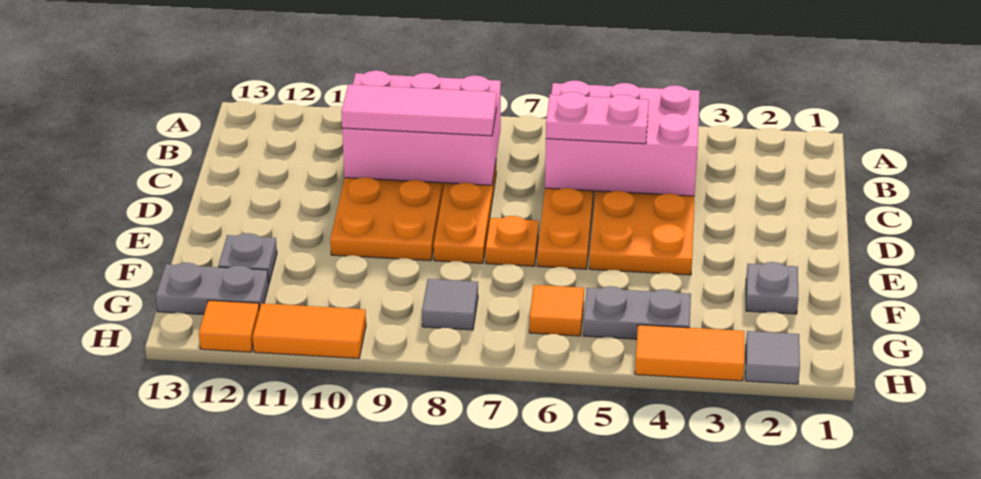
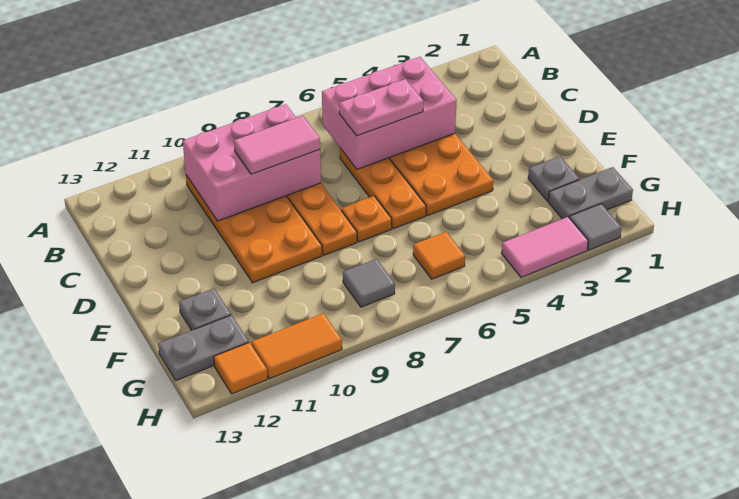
pink 1x3 tile [341,85,496,136] -> pink 1x2 tile [234,116,320,174]
grey 1x2 plate [583,286,691,339] -> grey 1x2 plate moved to [548,167,633,219]
orange 1x2 tile [635,325,744,381] -> pink 1x2 tile [502,217,588,277]

